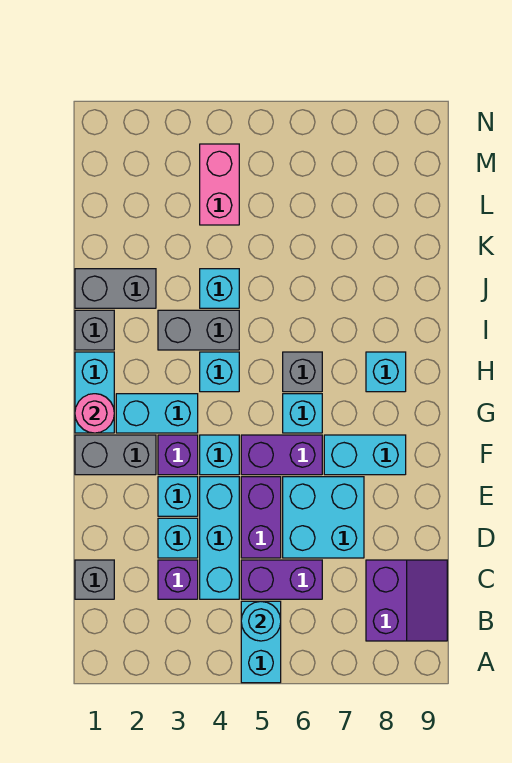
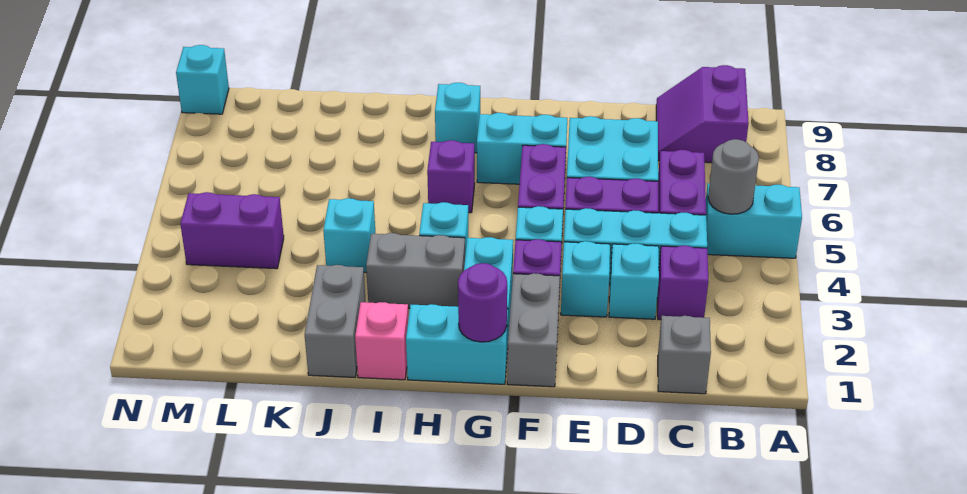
cyan 1x1 round brick [241,601,281,641] -> grey 1x1 round brick [708,139,759,214]
purple 2x2 slope [366,560,447,641] -> purple 2x2 slope turned to [656,65,749,163]
cyan 1x2 brick [324,435,406,475] -> cyan 1x2 brick turned to [477,113,567,184]
pink 1x1 round brick [75,394,114,433] -> purple 1x1 round brick [458,263,507,342]
cyan 1x1 brick [283,394,322,433] -> cyan 1x1 brick moved to [176,45,229,114]
grey 1x1 brick [283,352,322,392] -> purple 1x1 brick [427,140,475,213]
grey 1x1 brick [75,310,114,350] -> pink 1x1 brick [355,302,409,380]
grey 1x2 brick [158,310,239,350] -> grey 1x2 brick turned to [366,233,465,308]
pink 1x2 brick [200,144,239,225] -> purple 1x2 brick [180,192,284,269]

